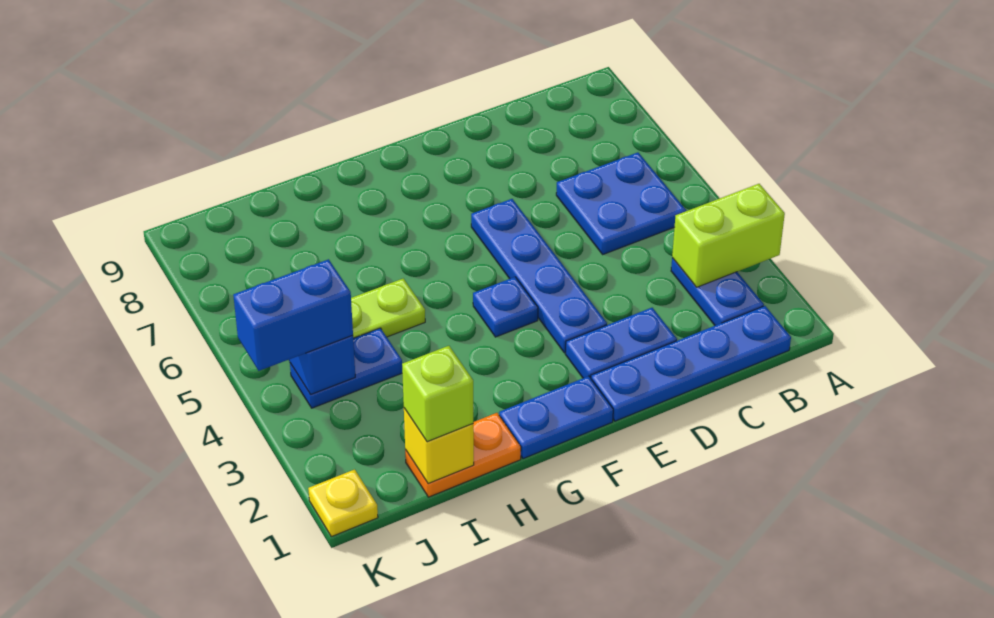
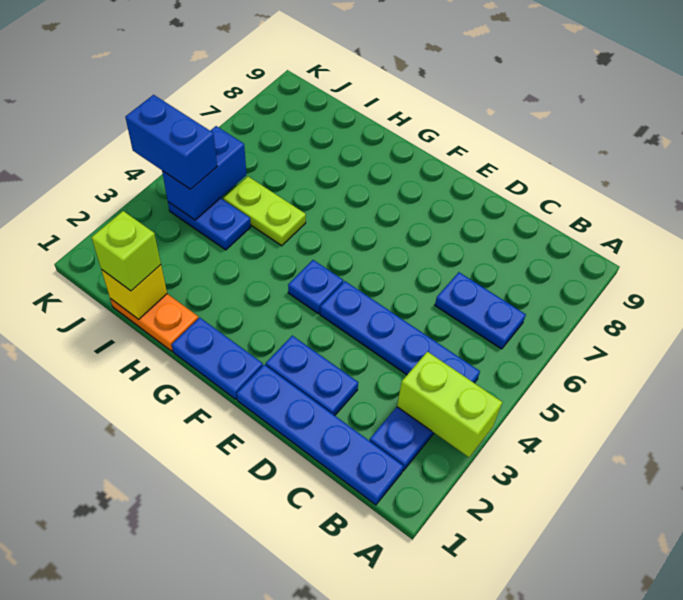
blue 2x2 plate [556,152,686,254] -> blue 1x2 plate [435,272,526,349]
blue 1x4 plate [471,199,607,353] -> blue 1x4 plate turned to [320,281,480,383]
yellow 1x1 plate [308,469,378,537] -> none

